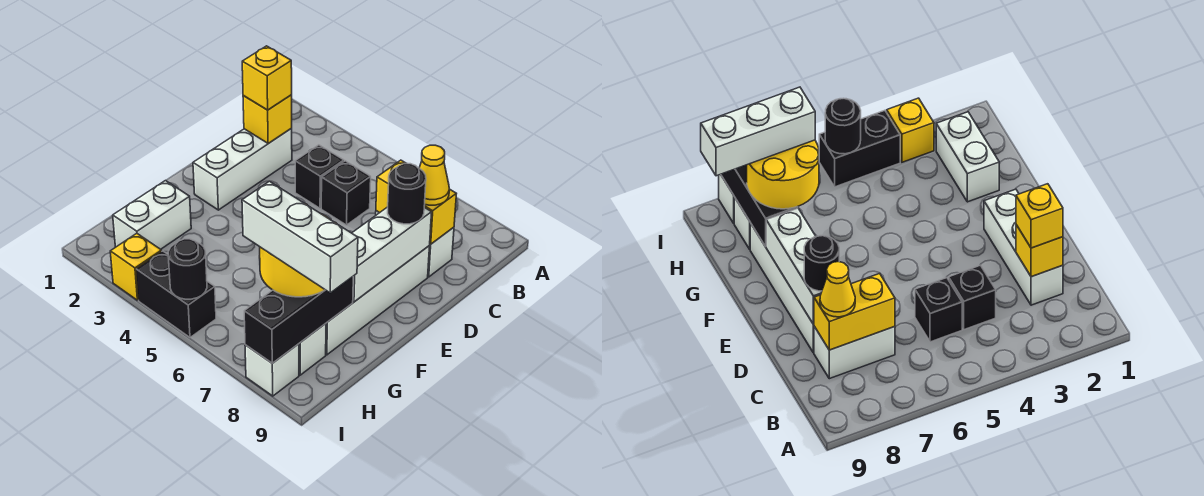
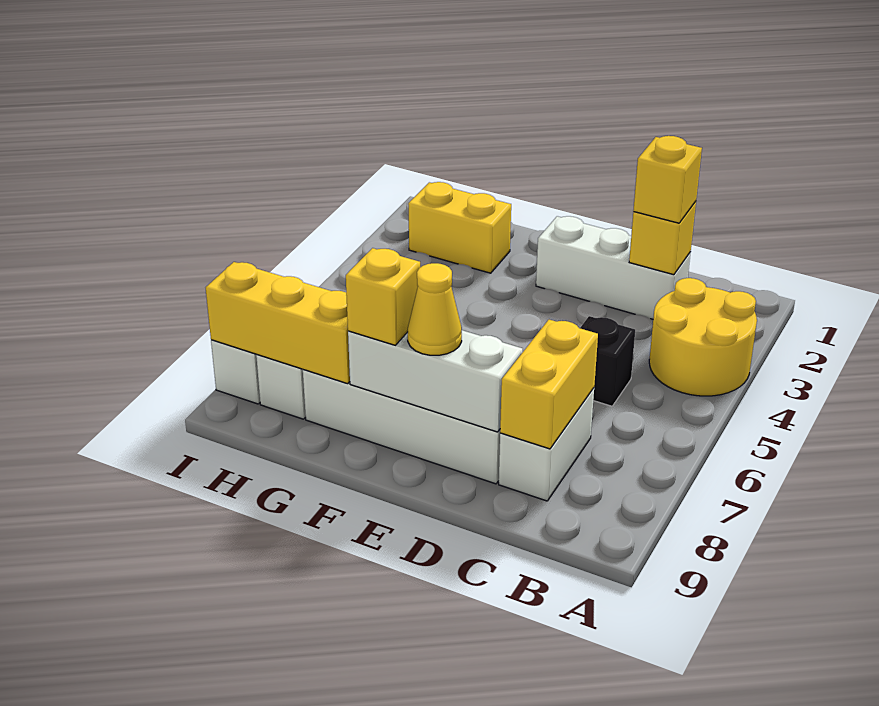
black 1x1 brick [295,145,344,208] -> none
yellow 1x1 cone [419,145,449,205] -> yellow 1x1 cone moved to [408,263,462,355]
black 1x1 round brick [388,164,426,224] -> none
white 1x2 brick [113,180,191,249] -> yellow 1x2 brick [408,182,511,273]
yellow 2x2 round brick [260,204,337,297] -> yellow 2x2 round brick moved to [649,278,757,396]
black 1x3 brick [244,277,353,363] -> yellow 1x3 brick [206,262,350,384]
white 1x3 brick [242,181,358,293] -> none
yellow 1x1 brick [110,233,162,300] -> yellow 1x1 brick moved to [346,248,420,345]
black 1x2 brick [136,251,216,337] -> none
black 1x1 round brick [168,239,207,299] -> none

